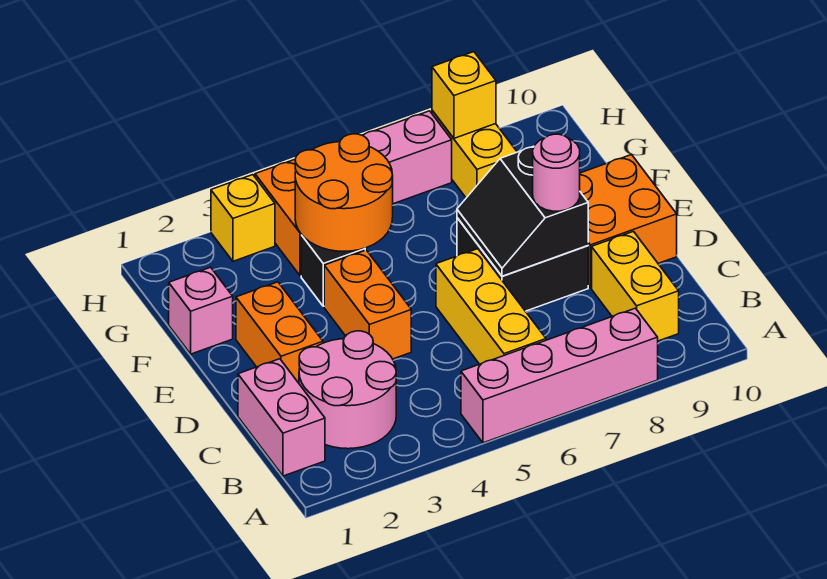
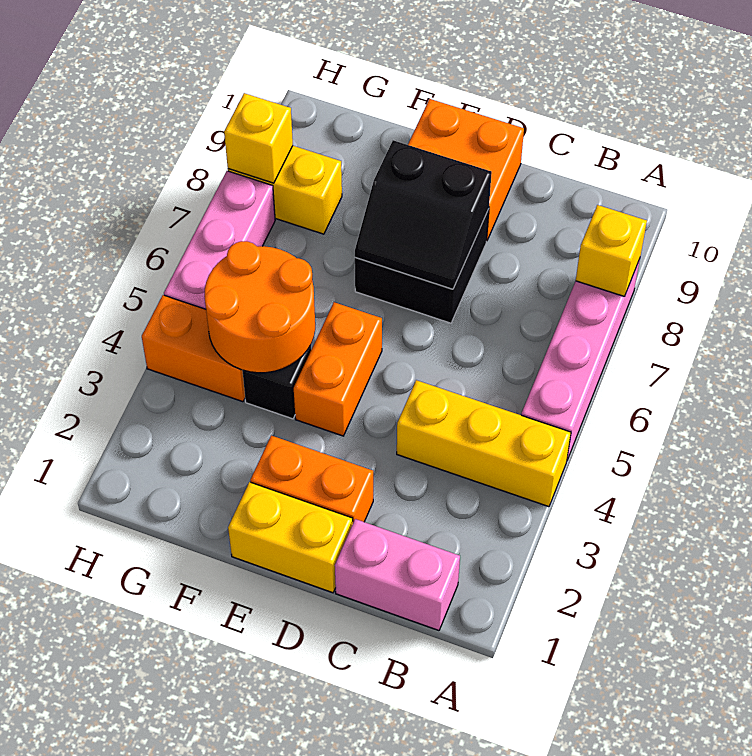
pink 2x2 round brick [299,331,396,449] -> none
yellow 1x3 brick [436,249,546,364] -> yellow 1x3 brick moved to [397,380,571,507]
yellow 1x2 brick [592,231,679,341] -> yellow 1x2 brick moved to [228,482,353,593]
orange 1x2 brick [324,250,411,359] -> orange 1x2 brick turned to [294,302,382,436]
pink 1x1 round brick [533,134,580,211] -> none
pink 1x1 brick [169,267,233,354] -> none
yellow 1x1 brick [211,175,275,261] -> yellow 1x1 brick moved to [576,205,647,297]

